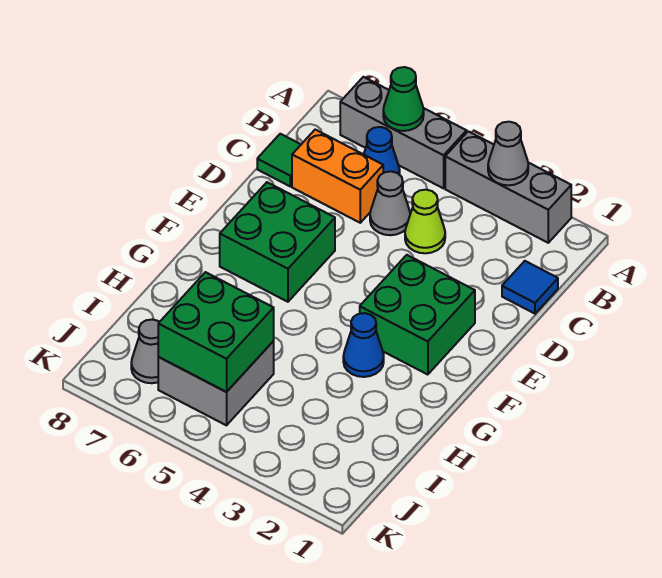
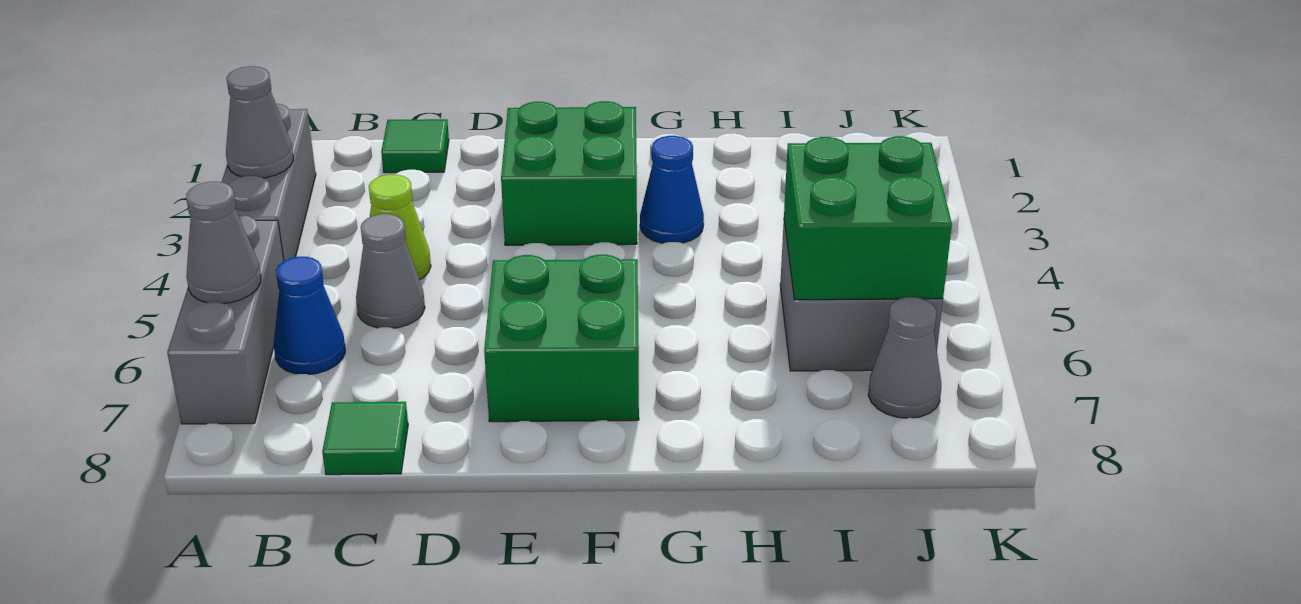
green 1x1 cone [383,67,424,131] -> grey 1x1 cone [186,182,261,303]
blue 1x1 tile [502,261,558,314] -> green 1x1 tile [381,119,449,173]
orange 1x2 brick [292,130,383,223] -> none

